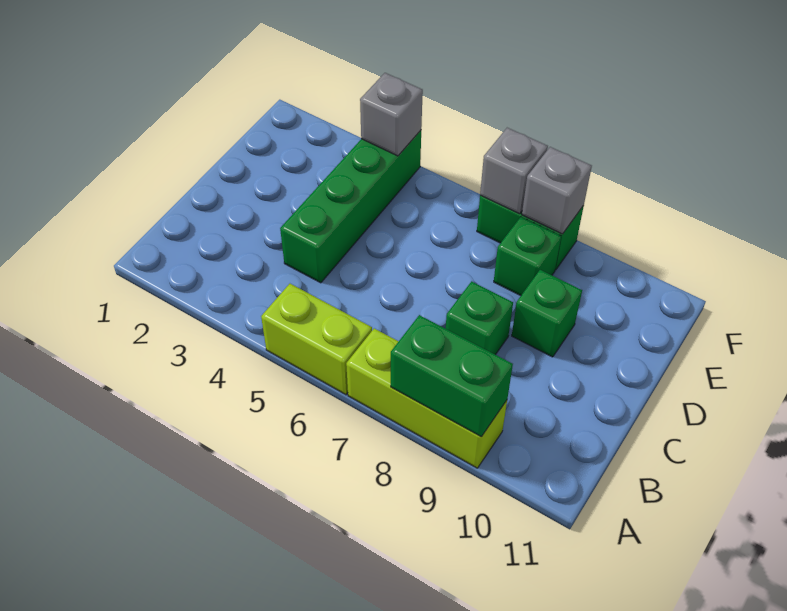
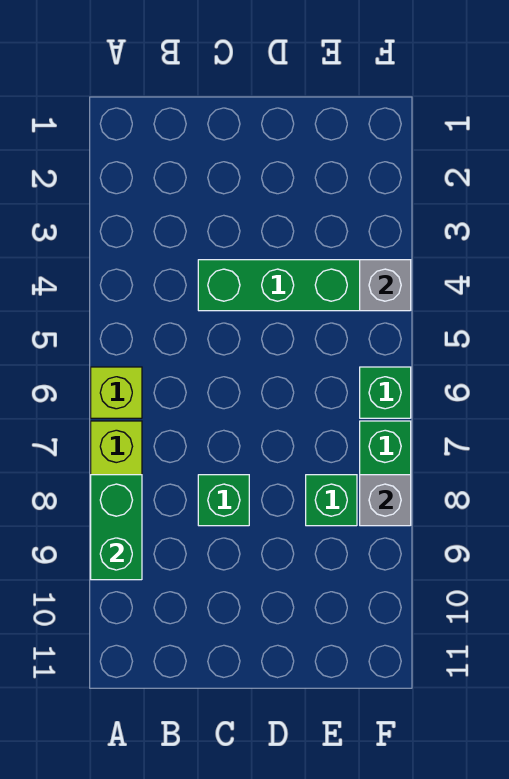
lime 1x2 brick [261,284,372,395] -> lime 1x1 brick [91,367,142,418]
green 1x1 brick [512,270,582,357] -> green 1x1 brick moved to [360,367,411,418]
grey 1x1 brick [480,128,548,214] -> none

